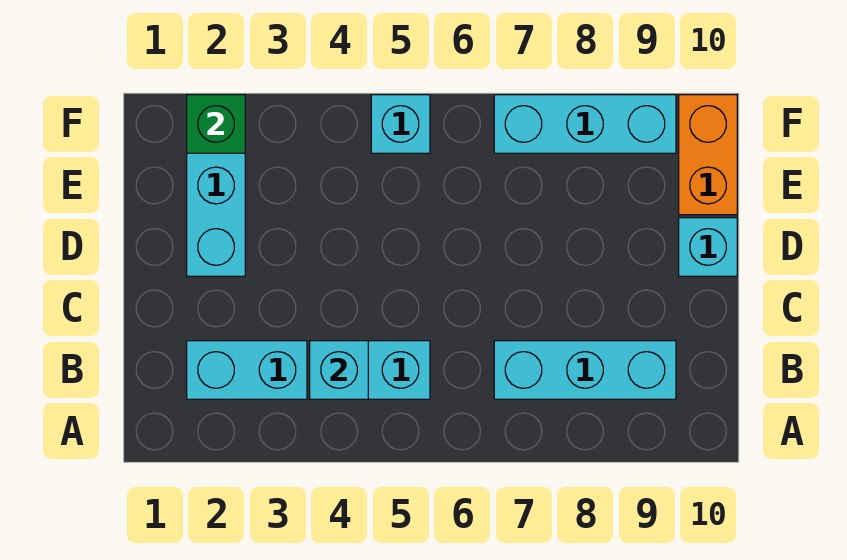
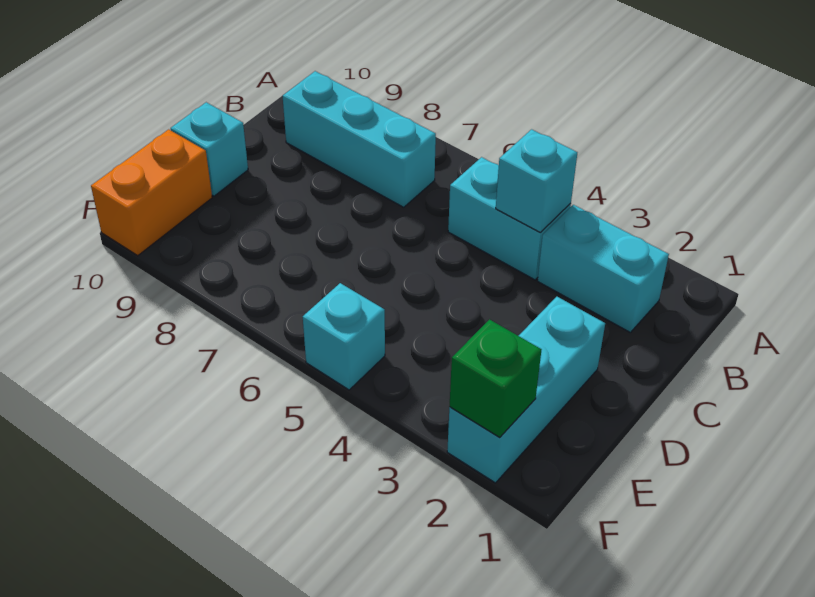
cyan 1x3 brick [494,95,676,153] -> none

